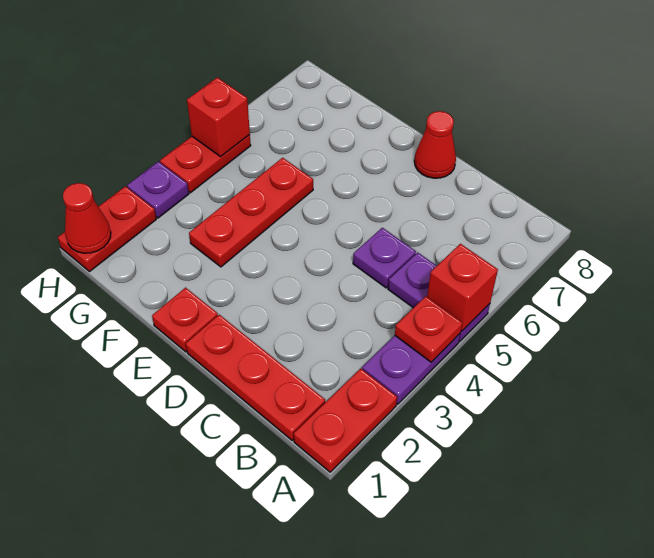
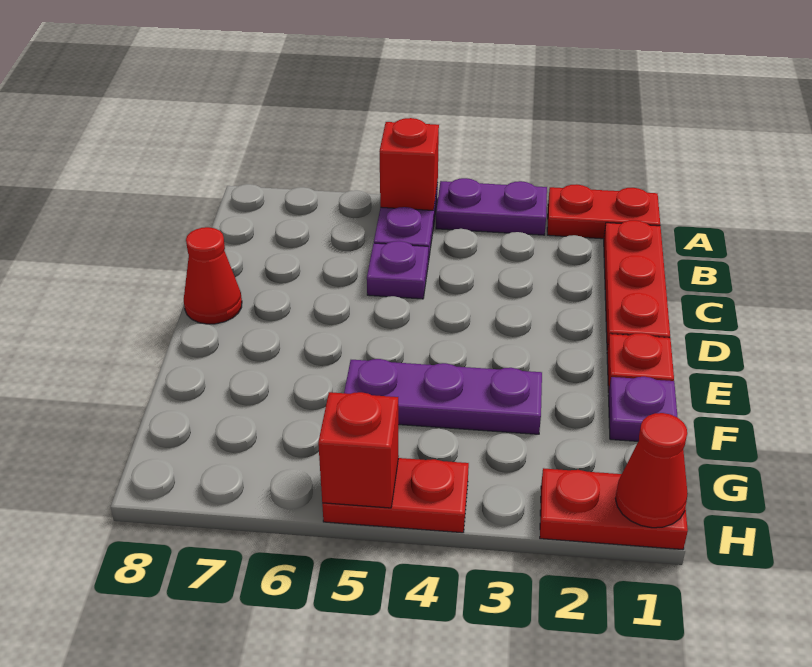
red 1x1 plate [395,296,462,362] -> none
red 1x3 plate [189,158,313,267] -> purple 1x3 plate [344,359,542,434]
purple 1x1 plate [127,162,189,218] -> purple 1x1 plate moved to [608,377,677,441]

